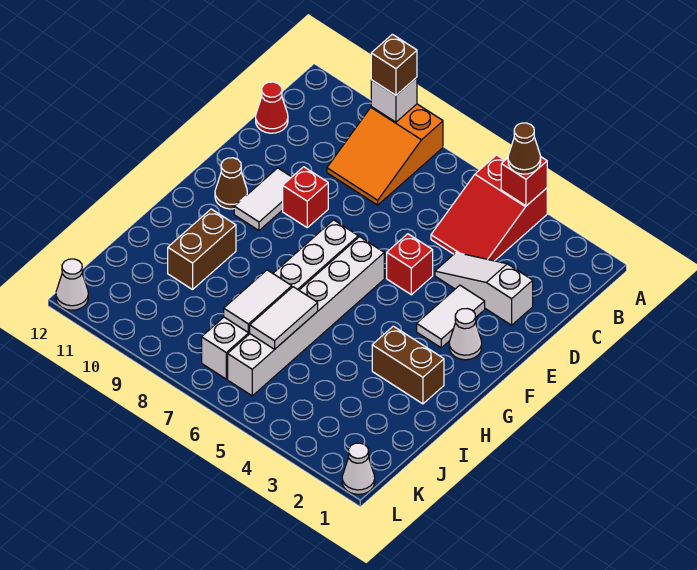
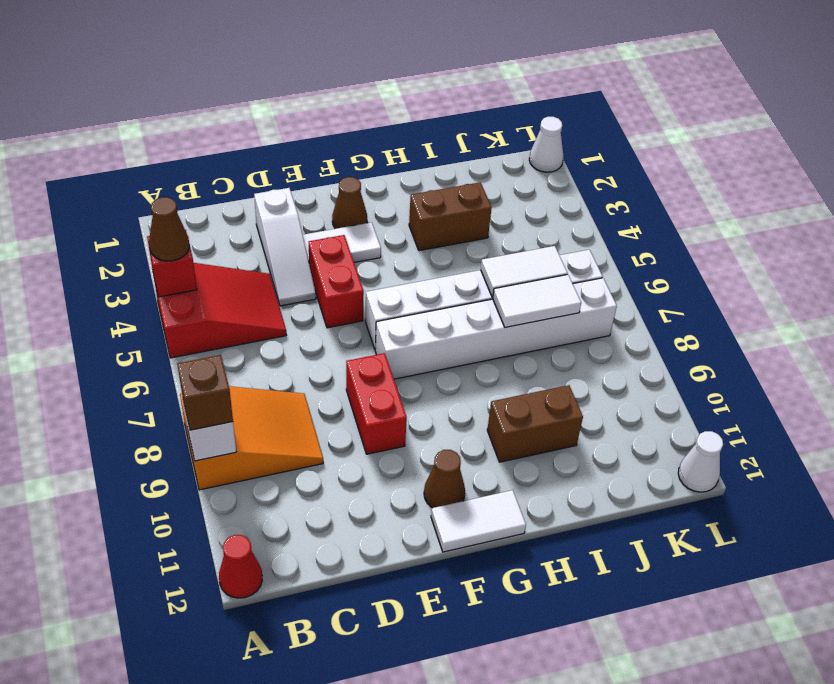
red 1x1 cone [256,82,288,133] -> red 1x1 cone moved to [219,535,262,598]
red 1x1 brick [387,234,433,295] -> red 1x2 brick [309,235,364,328]
red 1x1 brick [283,167,328,227] -> red 1x2 brick [346,353,407,454]
white 1x2 tile [234,168,291,230] -> white 1x2 tile moved to [431,490,526,552]
white 1x1 cone [449,309,482,360] -> brown 1x1 cone [332,177,367,229]
brown 1x2 brick [372,326,444,404] -> brown 1x2 brick turned to [409,182,492,251]

